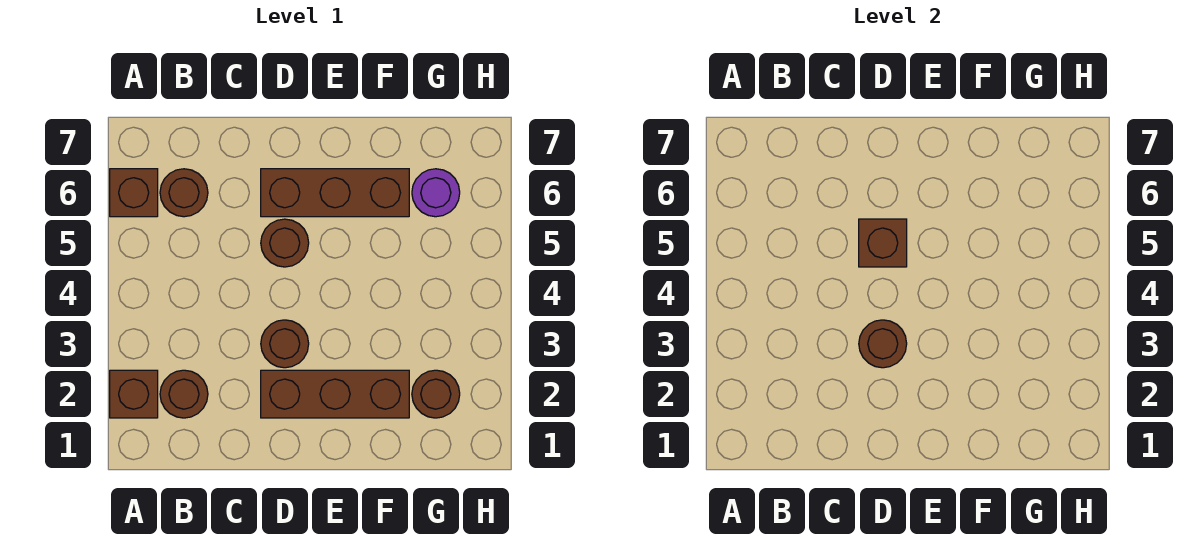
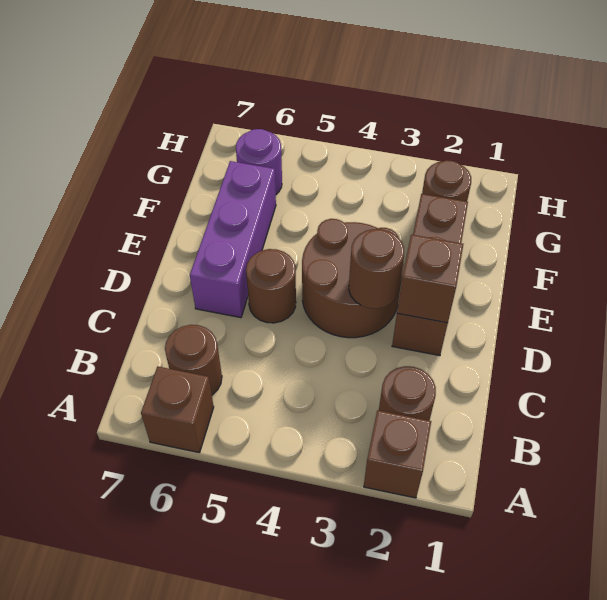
brown 1x1 round brick [261,320,309,368] -> brown 2x2 round brick [302,219,404,338]
brown 1x1 brick [859,219,907,267] -> brown 1x1 brick moved to [397,235,463,323]
brown 1x3 brick [261,169,409,217] -> purple 1x3 brick [190,161,276,318]

